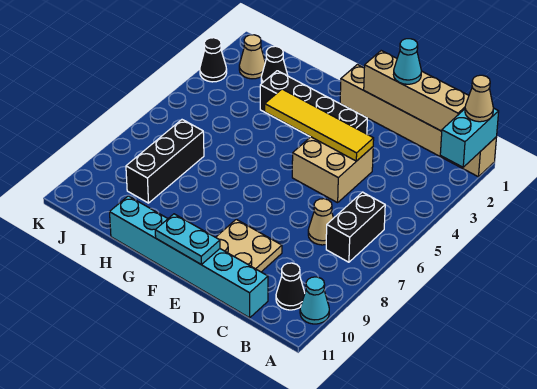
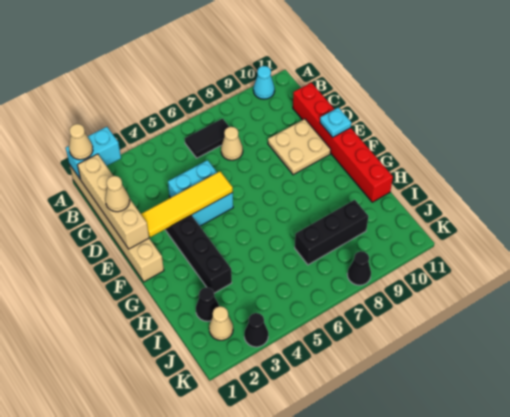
black 1x2 brick [326,192,385,262] -> black 1x2 tile [185,119,229,158]
black 1x1 cone [276,263,305,310] -> black 1x1 cone moved to [347,251,371,285]
cyan 1x6 brick [110,196,268,318] -> red 1x6 brick [293,83,393,202]
cyan 1x1 cone [394,39,422,84] -> tan 1x1 cone [105,176,130,212]
tan 2x2 brick [292,137,373,203] -> cyan 2x2 brick [168,160,233,226]
yellow 1x4 tile [265,89,374,161] -> yellow 1x4 tile turned to [141,171,233,237]
cyan 1x2 plate [155,214,220,264] -> cyan 1x1 plate [320,107,351,137]

